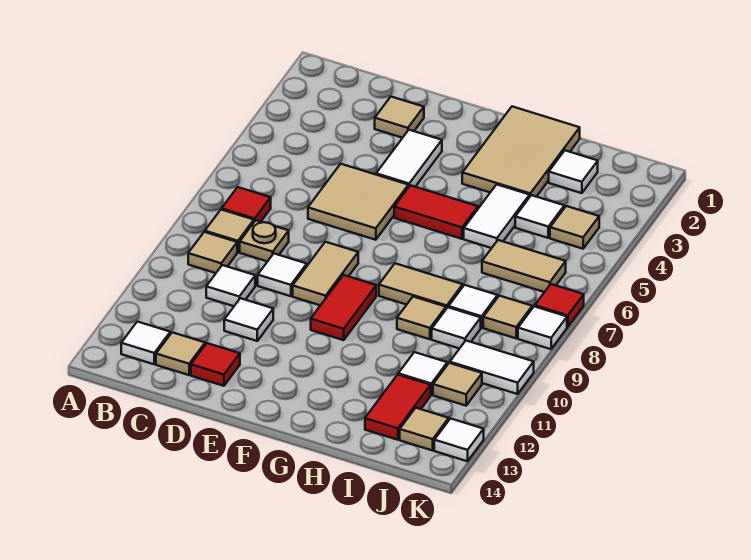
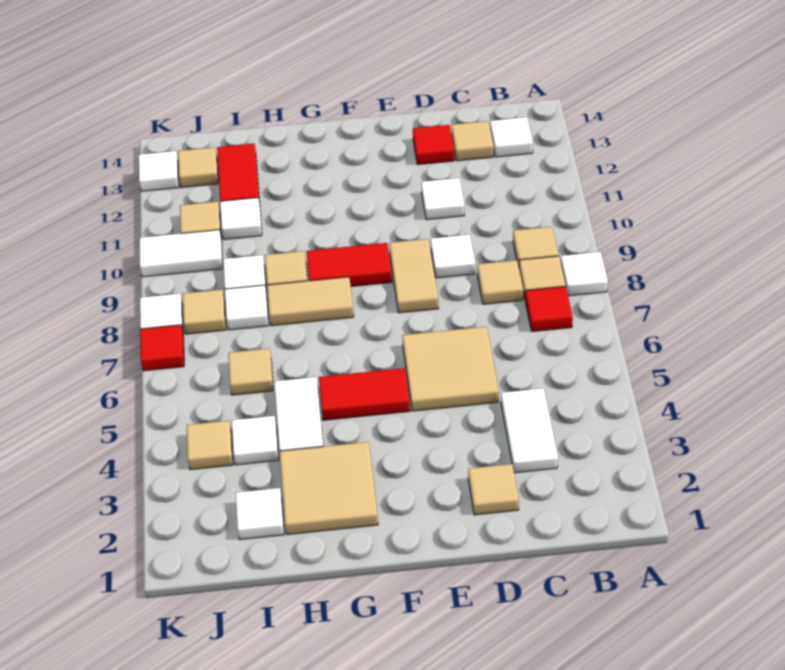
tan 1x1 plate [240,220,289,262] -> tan 1x1 tile [477,260,523,304]
white 1x1 tile [206,265,255,306] -> white 1x1 tile moved to [561,252,608,296]
white 1x2 tile [376,130,442,187] -> white 1x2 tile moved to [501,388,558,473]
red 1x2 tile [311,275,376,340] -> red 1x2 tile turned to [307,243,392,286]
tan 2x3 tile [462,107,580,197] -> tan 2x2 tile [280,442,378,535]
tan 1x2 tile [482,240,566,292] -> tan 1x1 tile [228,349,274,395]

